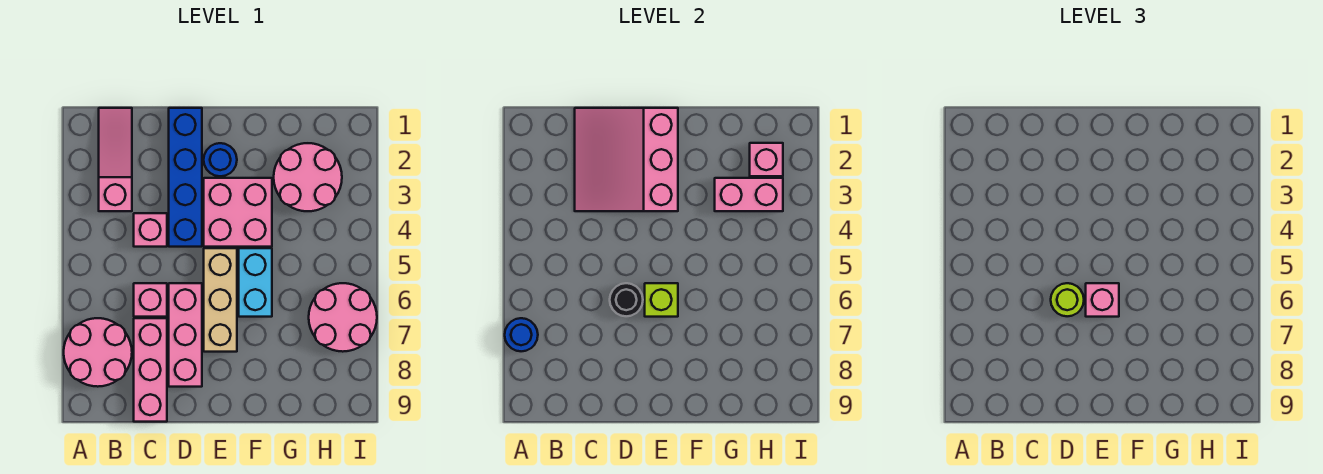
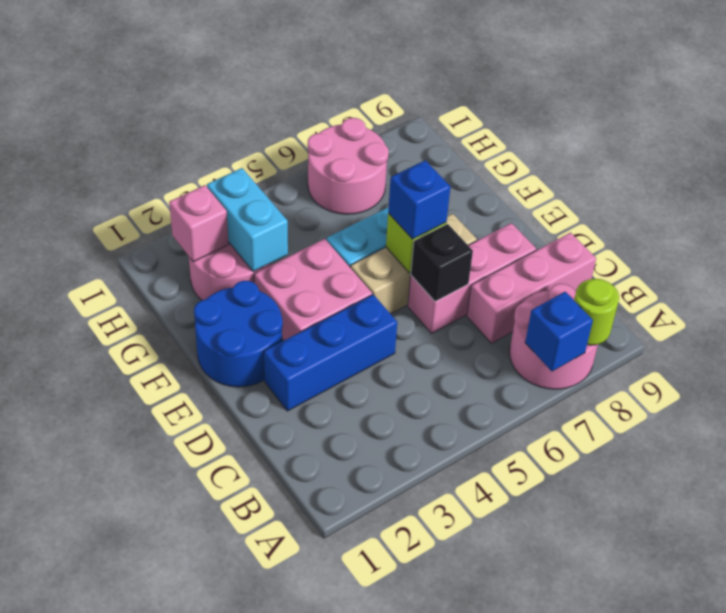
blue 1x1 round brick [505,318,538,351] -> blue 1x1 brick [525,292,593,371]
pink 1x3 slope [99,108,132,211] -> none
pink 3x3 slope [575,108,678,211] -> none
pink 1x1 brick [134,213,167,247] -> none
pink 1x1 brick [134,283,167,317] -> none
blue 1x4 brick [169,108,202,247] -> blue 1x3 brick [264,294,397,411]
black 1x1 round brick [610,283,643,316] -> black 1x1 brick [411,224,473,302]
lime 1x1 round brick [1051,283,1084,316] -> lime 1x1 round brick moved to [574,279,619,345]
blue 1x1 round brick [204,143,237,176] -> blue 2x2 round brick [194,281,283,387]
pink 1x1 brick [1086,283,1119,317] -> blue 1x1 brick [388,160,450,239]
pink 1x2 brick [715,178,783,211] -> cyan 1x2 brick [207,168,288,272]

